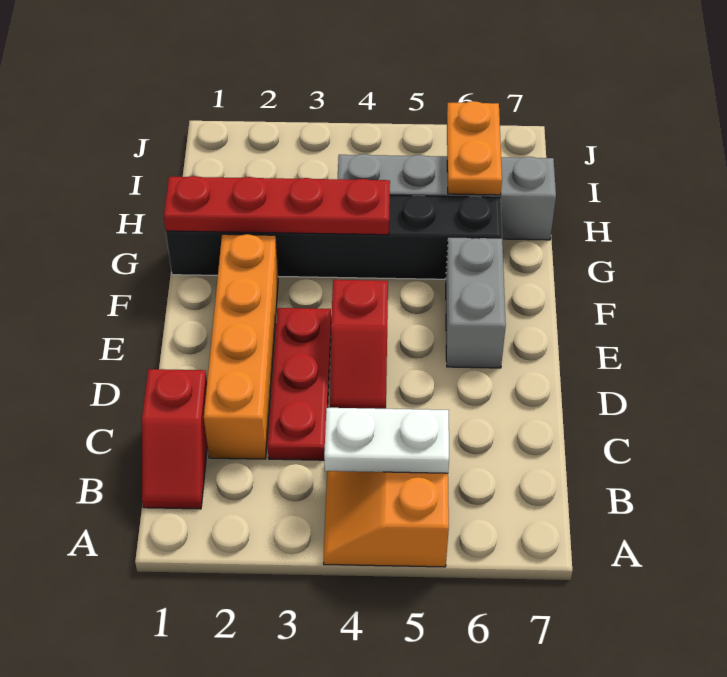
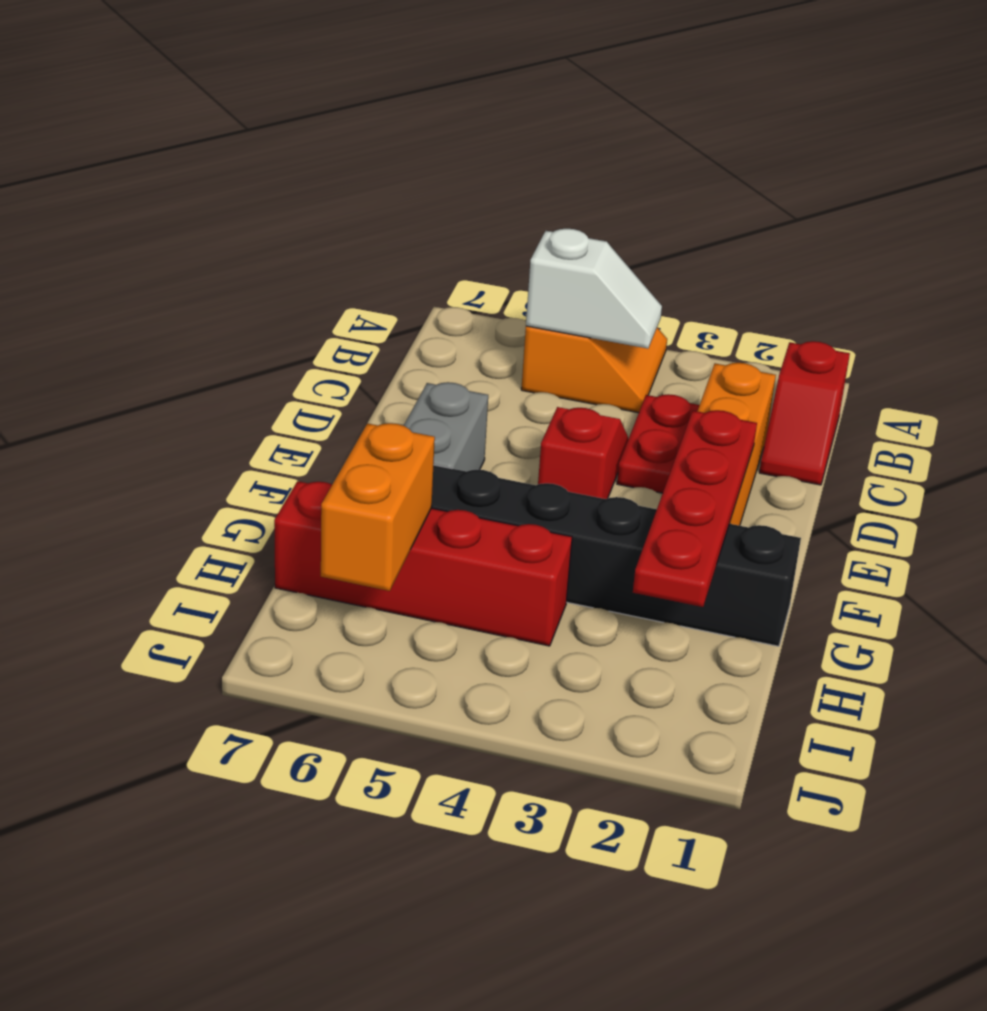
red 1x2 slope [142,369,207,509] -> red 1x2 slope turned to [759,341,850,485]
white 1x2 plate [324,408,449,473] -> white 1x2 slope [526,229,662,349]
red 1x3 plate [268,308,331,460] -> red 1x2 plate [617,394,700,493]
red 1x4 plate [164,176,390,235] -> red 1x4 plate turned to [633,410,757,607]
grey 1x4 brick [338,154,556,240] -> red 1x4 brick [274,481,572,646]
orange 1x2 plate [447,101,502,195] -> orange 1x2 brick [321,423,435,591]

